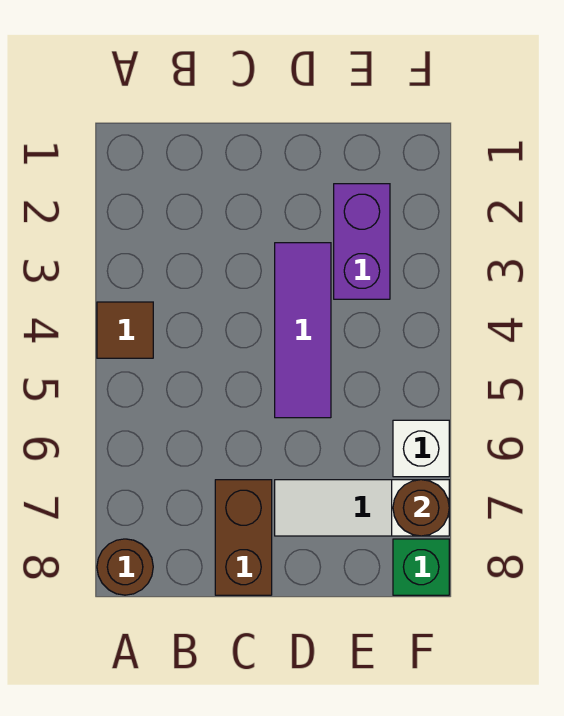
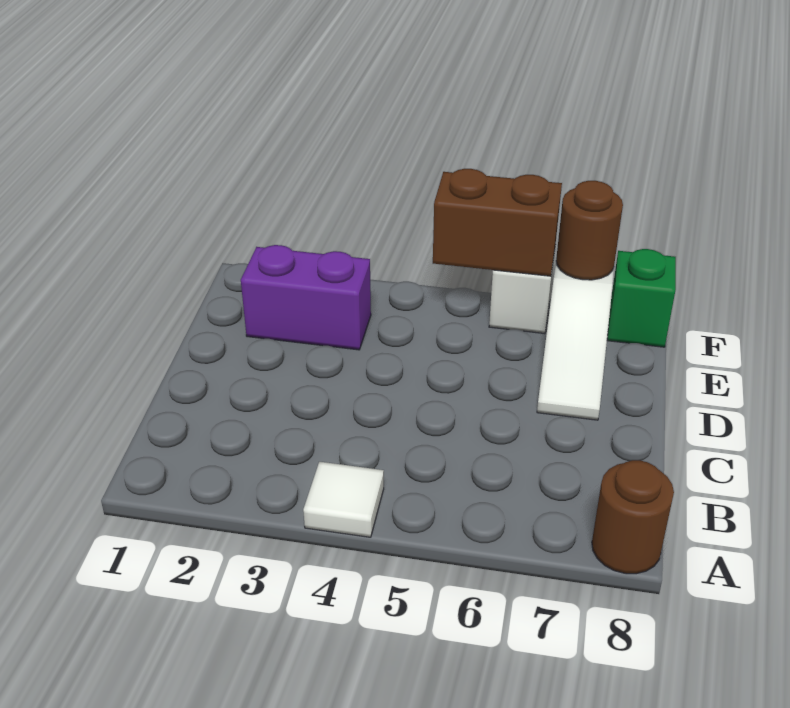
brown 1x1 tile [97,302,153,358] -> white 1x1 tile [303,462,384,537]
brown 1x2 brick [215,480,272,595] -> brown 1x2 brick moved to [433,169,562,276]
purple 1x3 tile [275,243,331,418] -> none

